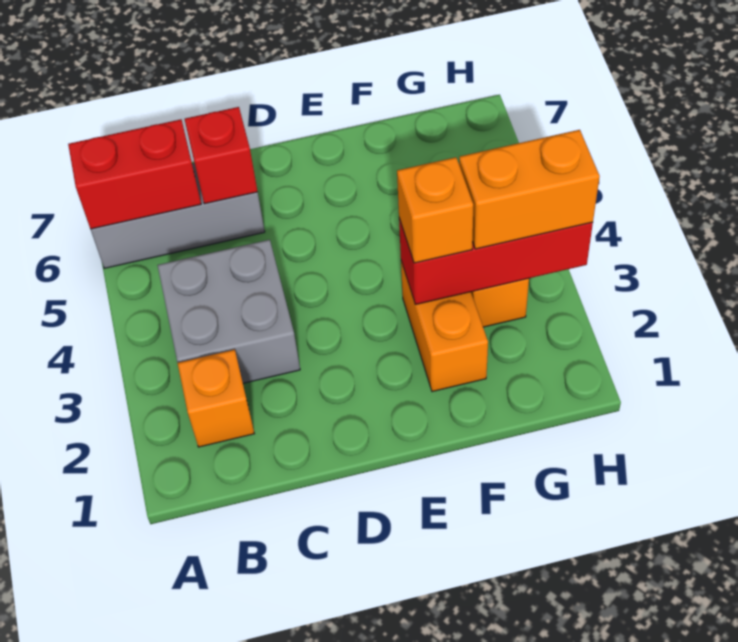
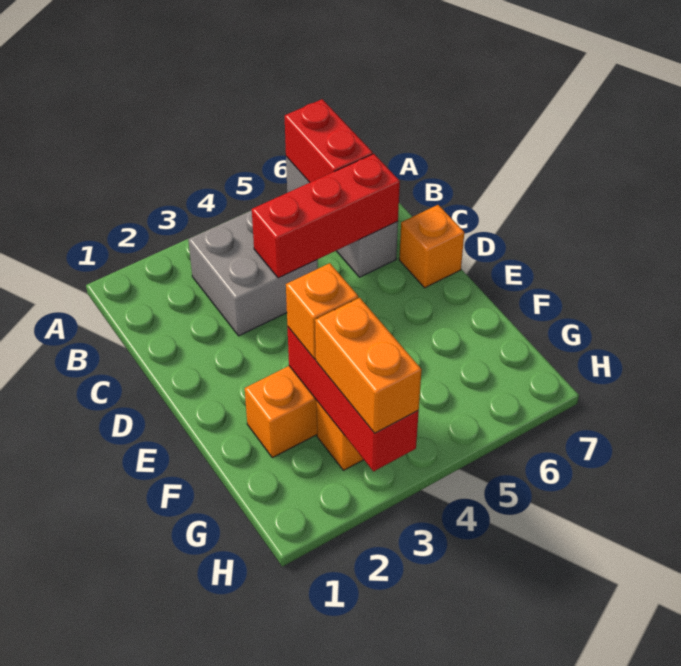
orange 1x1 brick [178,350,254,447] -> orange 1x1 brick moved to [399,205,464,288]
red 1x1 brick [185,107,258,204] -> red 1x3 brick [252,154,400,278]

